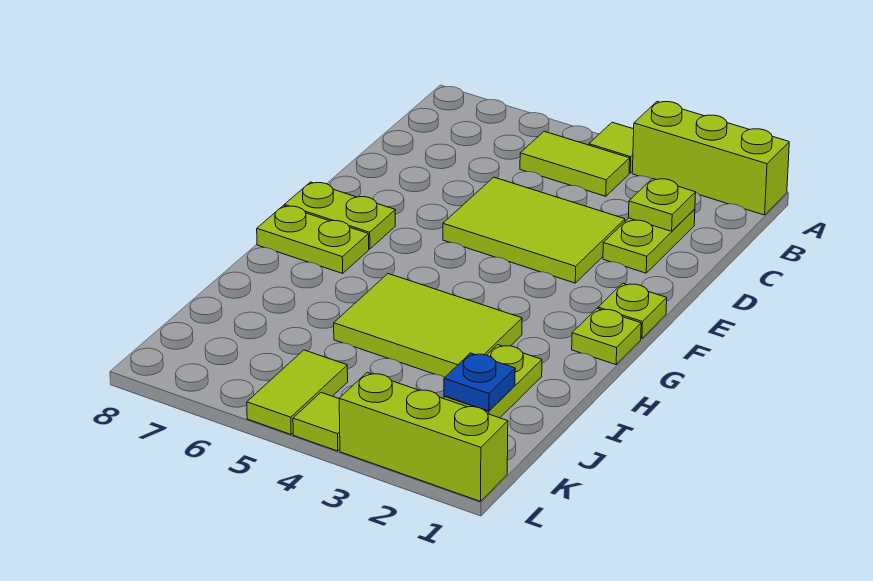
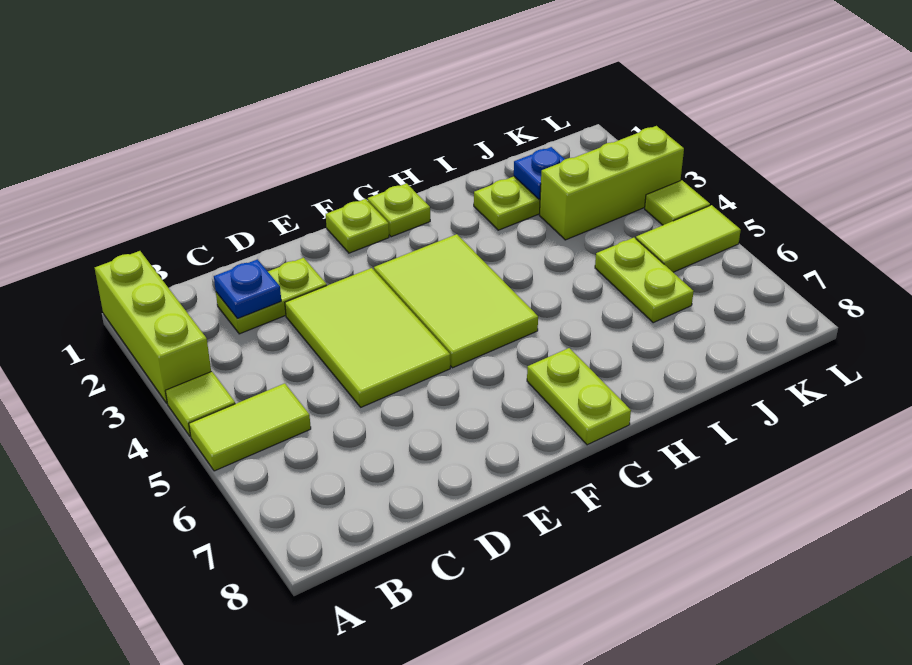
lime 1x2 tile [520,131,630,196] -> lime 1x2 tile turned to [189,383,311,471]
lime 1x1 plate [628,179,696,231] -> blue 1x1 plate [214,259,281,319]
lime 1x2 plate [284,182,395,249] -> lime 1x2 plate moved to [595,238,694,323]
lime 2x3 tile [334,274,522,377] -> lime 2x3 tile moved to [374,234,538,368]
lime 1x3 brick [339,373,508,501] -> lime 1x3 brick turned to [540,126,684,240]

